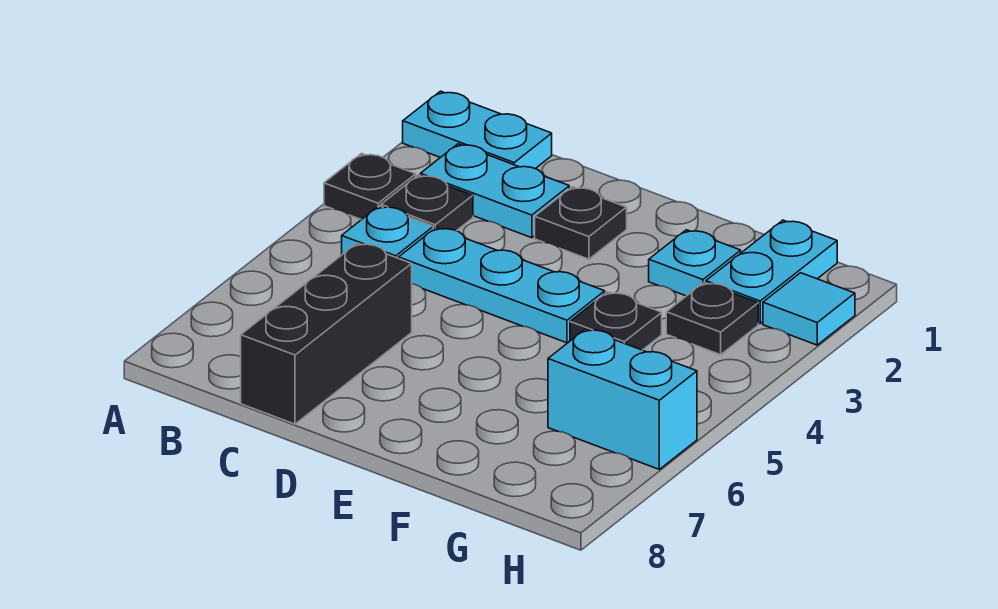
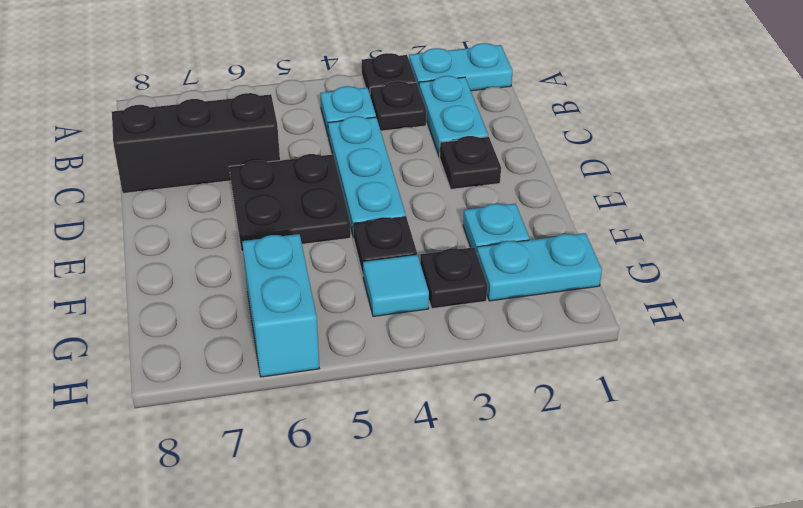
cyan 1x2 plate [403,91,552,169] -> cyan 1x2 plate turned to [409,43,512,91]
none -> black 2x2 plate [229,154,351,252]
cyan 1x1 tile [763,273,855,345] -> cyan 1x1 tile moved to [363,255,429,316]

